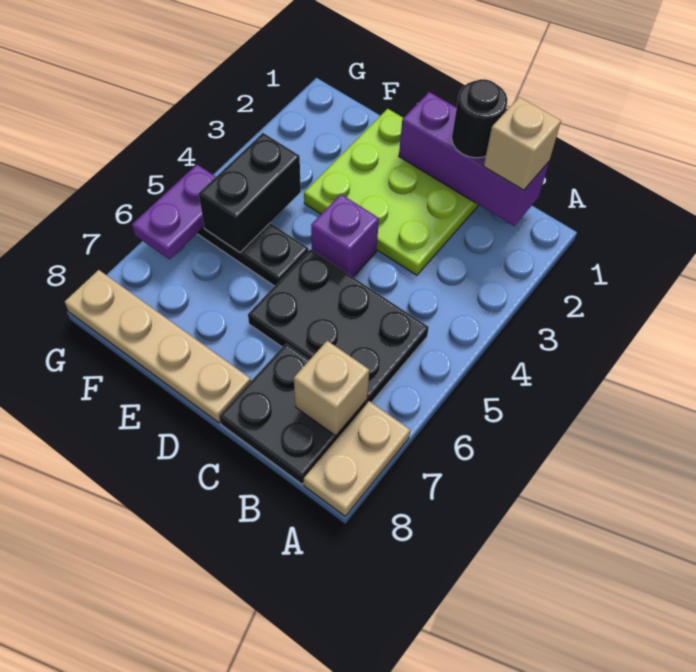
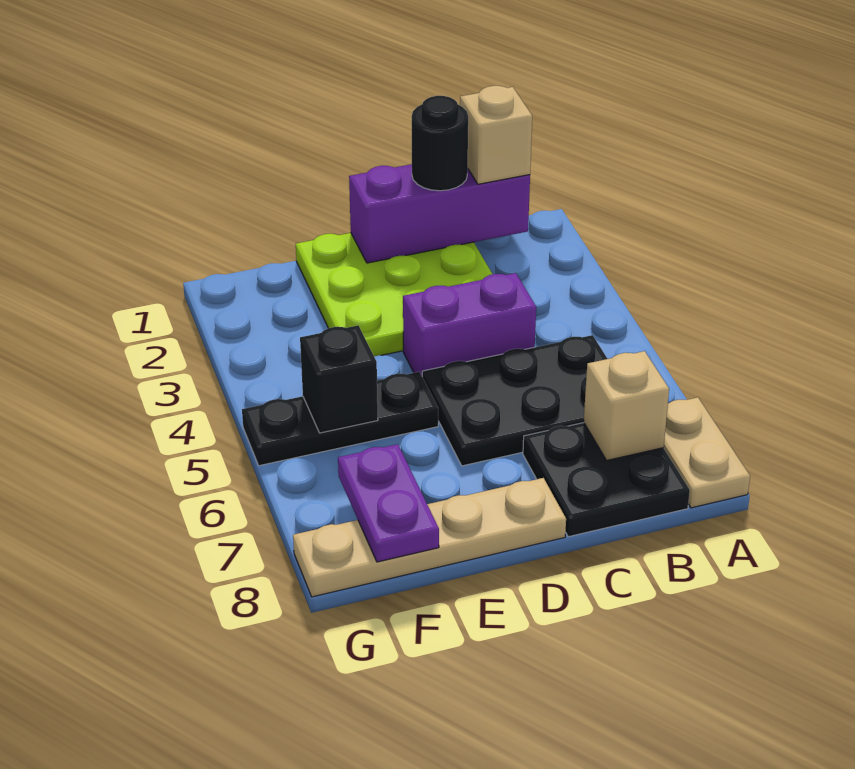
purple 1x1 brick [311,194,379,277] -> purple 1x2 brick [403,273,536,376]
black 1x2 brick [199,133,301,253] -> black 1x1 brick [300,325,378,433]
purple 1x2 plate [132,165,216,259] -> purple 1x2 plate moved to [338,444,439,562]

